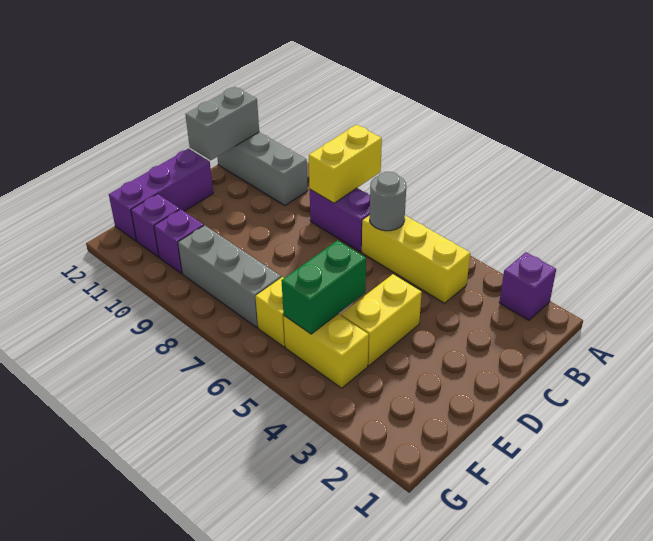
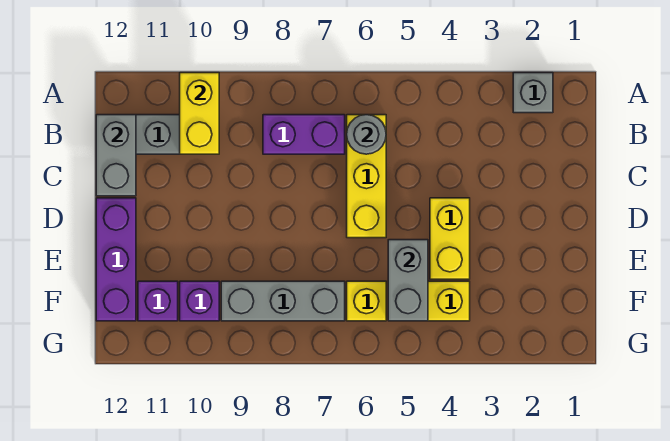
purple 1x1 brick [499,252,556,320] -> grey 1x1 brick [513,73,553,113]
yellow 1x2 brick [309,125,382,203] -> yellow 1x2 brick moved to [180,73,219,154]
yellow 1x3 brick [362,215,470,303] -> yellow 1x3 brick turned to [347,115,386,238]
green 1x2 brick [281,240,366,334] -> grey 1x2 brick [388,240,428,321]

